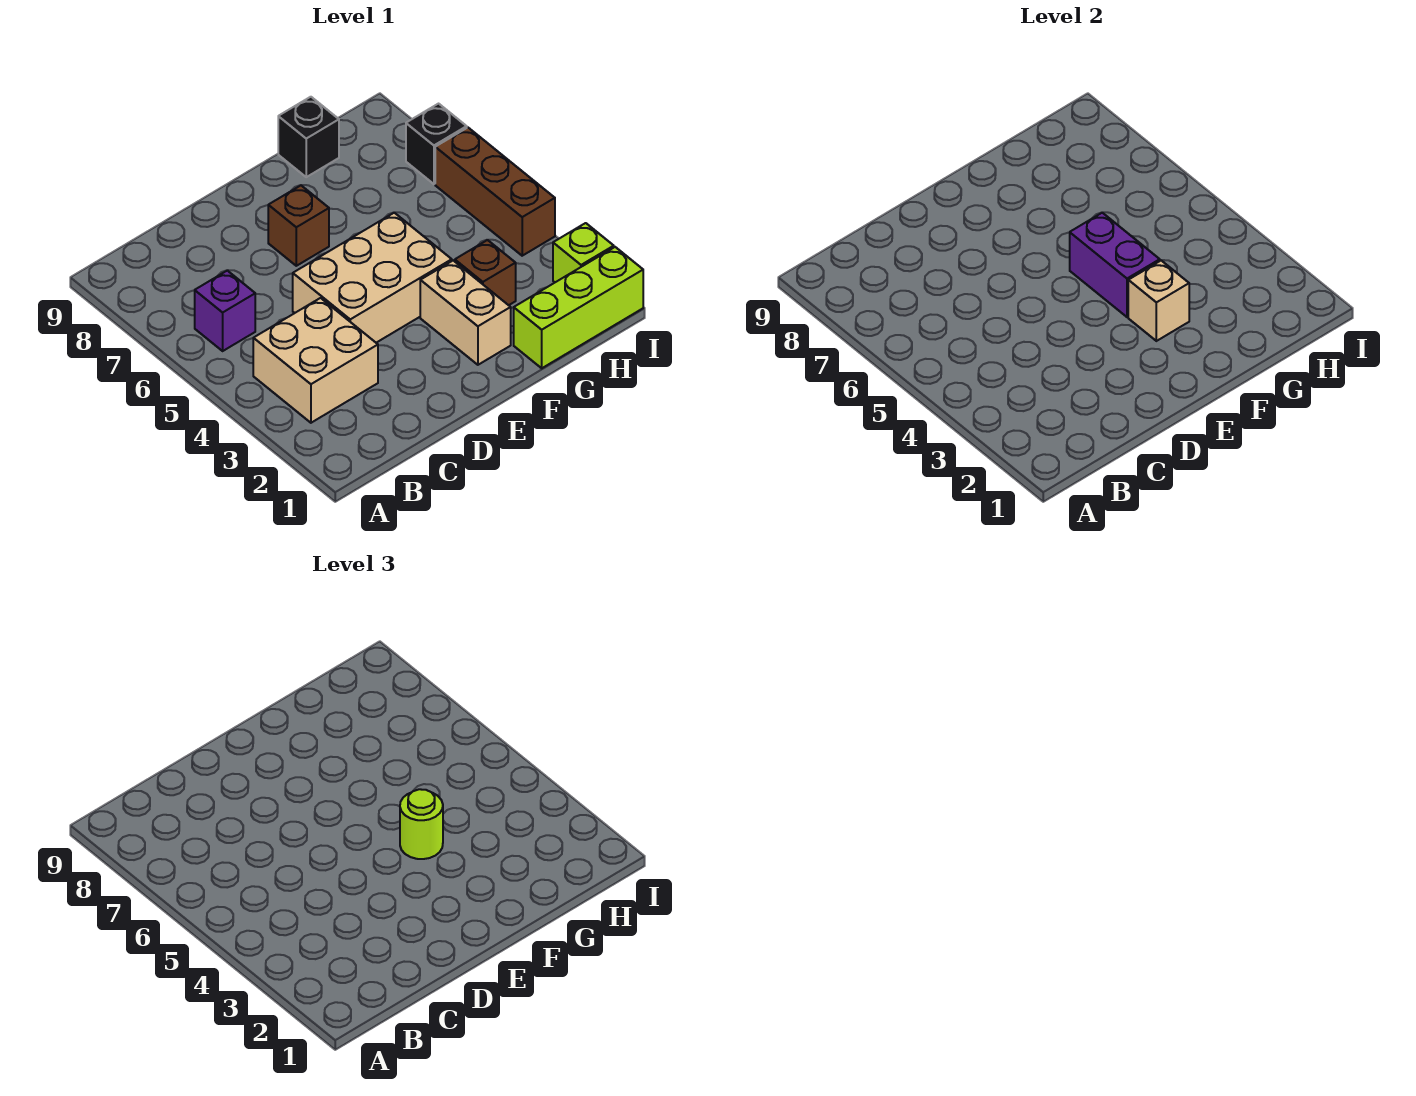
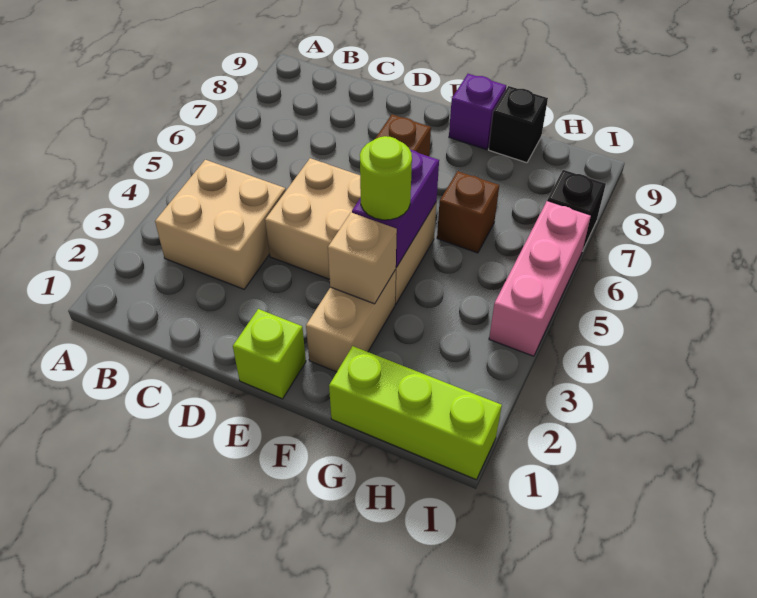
purple 1x1 brick [195,271,255,351] -> purple 1x1 brick moved to [449,74,506,150]
brown 1x1 brick [455,240,516,305] -> brown 1x1 brick moved to [437,171,499,253]
lime 1x1 brick [553,223,614,282] -> lime 1x1 brick moved to [233,309,306,399]
brown 1x3 brick [435,128,555,256] -> pink 1x3 brick [489,201,591,356]

